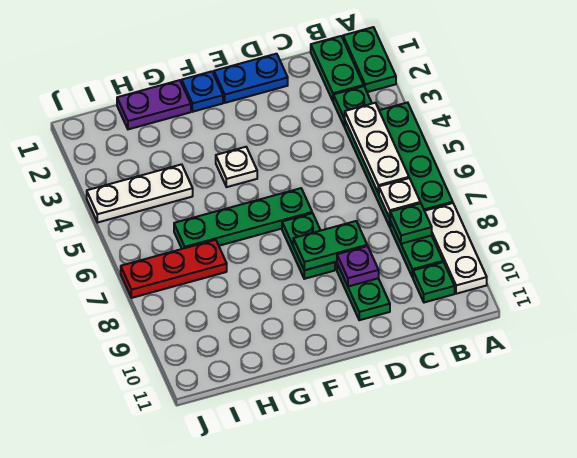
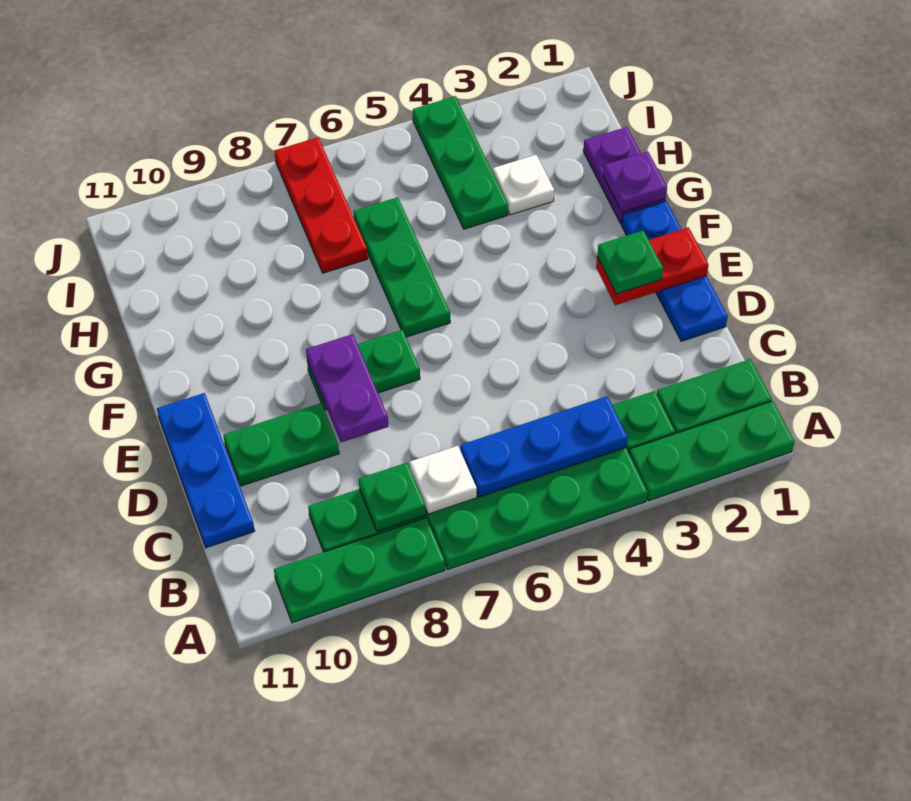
green 1x2 plate [343,27,396,92] -> green 1x3 plate [629,401,794,501]
white 1x3 plate [425,203,487,294] -> green 1x3 plate [274,518,445,623]
white 1x3 plate [344,103,409,194] -> blue 1x3 plate [461,396,628,497]
green 1x1 plate [413,262,455,303] -> green 1x1 plate moved to [597,230,663,294]
none -> blue 1x3 plate [157,393,255,548]
green 1x2 plate [293,221,367,270] -> purple 1x2 plate [306,334,388,442]
purple 1x1 plate [337,246,379,286] -> purple 1x1 plate moved to [603,151,667,212]
none -> red 1x2 plate [596,227,709,305]
green 1x4 plate [174,188,312,249] -> green 1x3 plate [353,197,450,337]
white 1x1 plate [216,147,257,187] -> white 1x1 plate moved to [493,155,554,215]
white 1x3 plate [87,164,193,223] -> green 1x3 plate [413,96,508,229]

